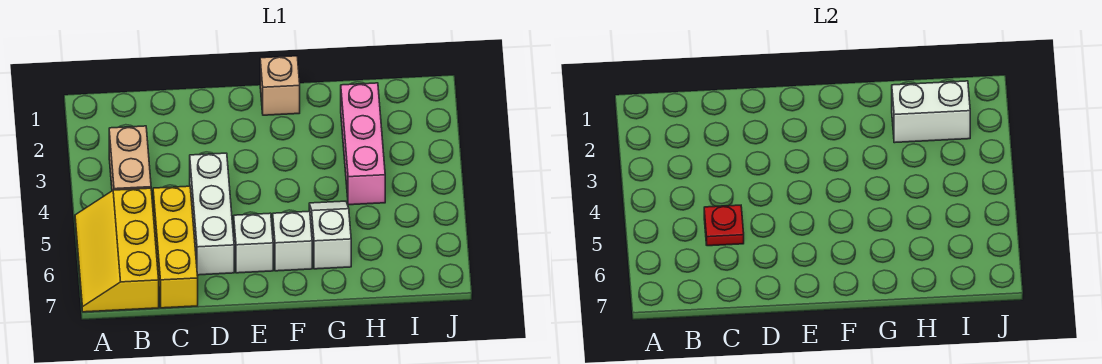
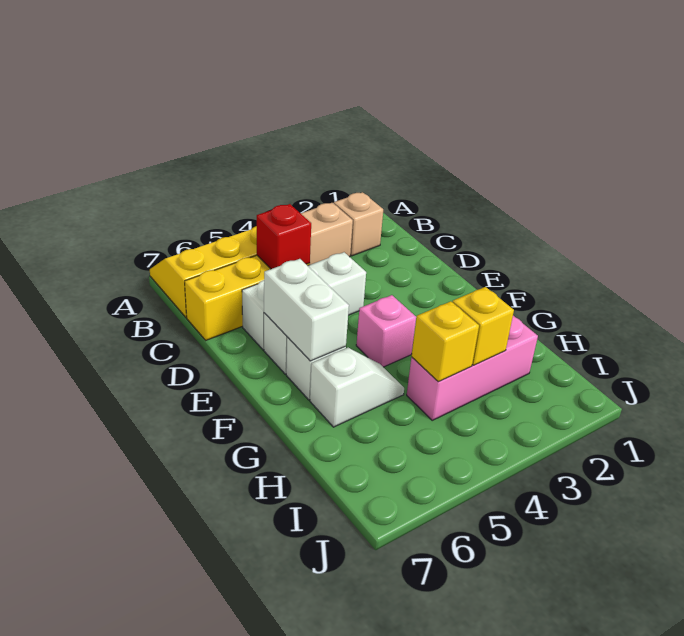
red 1x1 plate [704,205,744,246] -> red 1x1 brick [257,204,311,269]
tan 1x1 brick [260,56,300,115] -> tan 1x1 brick moved to [334,192,383,256]
none -> pink 1x1 brick [356,295,416,367]
white 1x2 brick [892,81,970,143] -> white 1x2 brick moved to [264,259,349,361]
none -> yellow 1x1 brick [452,287,514,365]
none -> yellow 1x1 brick [412,301,479,382]

